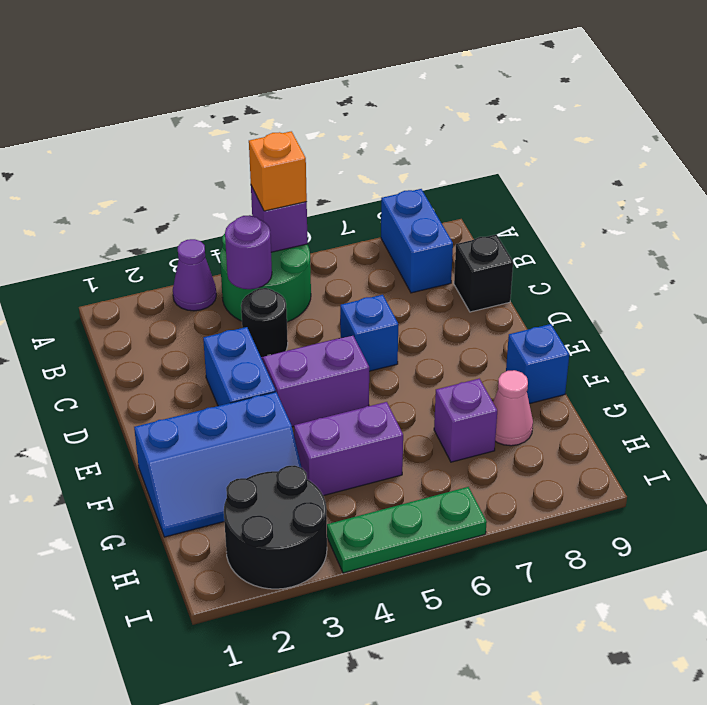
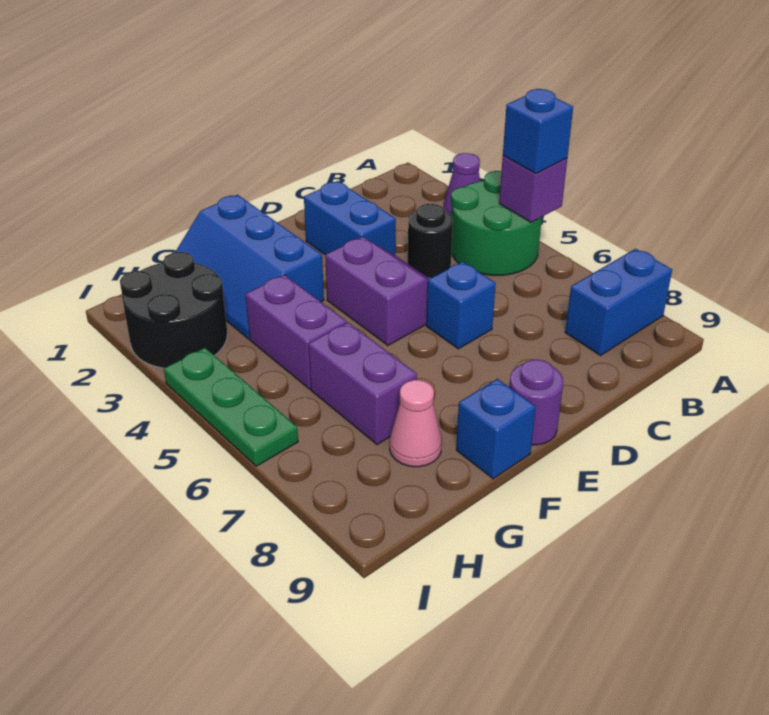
orange 1x1 brick [249,131,307,211] -> blue 1x1 brick [503,89,573,174]
purple 1x1 round brick [225,215,272,289] -> purple 1x1 round brick moved to [509,360,563,445]
black 1x1 brick [454,235,513,312] -> none
blue 1x2 brick [203,327,276,406] -> blue 1x2 brick turned to [304,181,396,255]
purple 1x1 brick [434,379,497,462] -> purple 1x2 brick [309,323,417,445]

